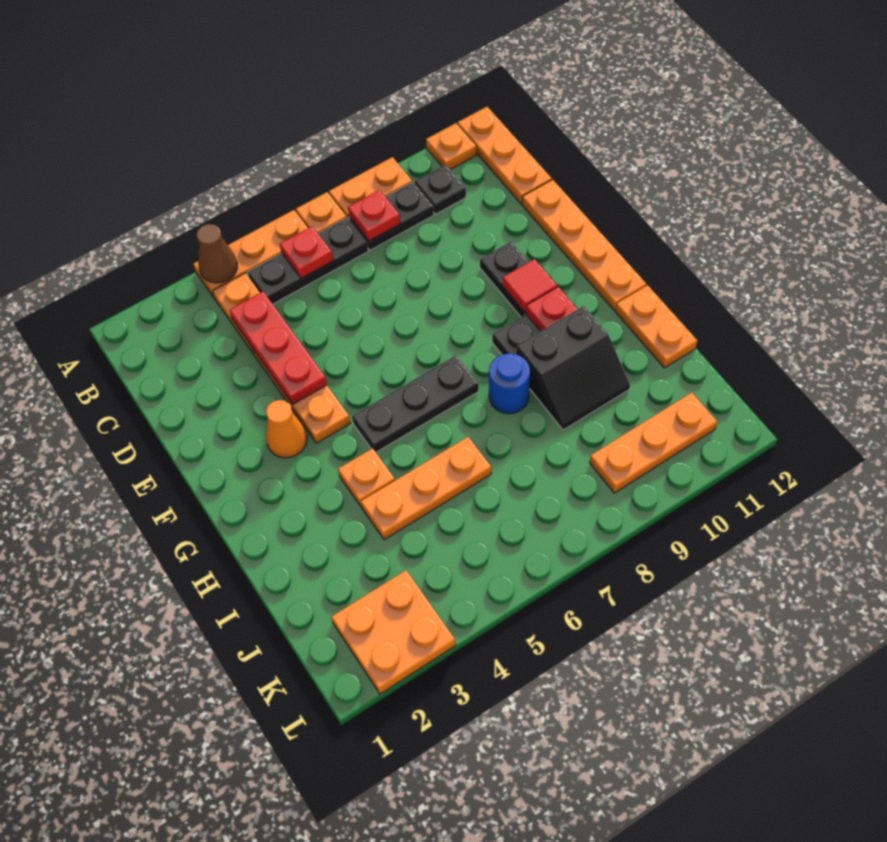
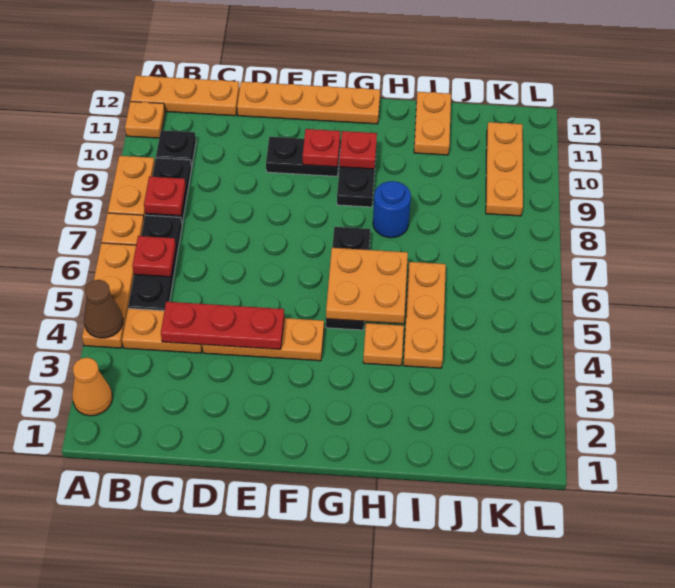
orange 1x1 cone [266,400,307,458] -> orange 1x1 cone moved to [72,357,112,416]
red 1x1 tile [503,259,557,313] -> red 1x1 plate [303,129,340,167]
black 2x2 slope [516,306,630,430] -> none
orange 1x2 plate [616,285,697,368] -> orange 1x2 plate turned to [414,92,451,155]
orange 2x2 plate [331,570,456,694] -> orange 2x2 plate moved to [326,248,408,324]

